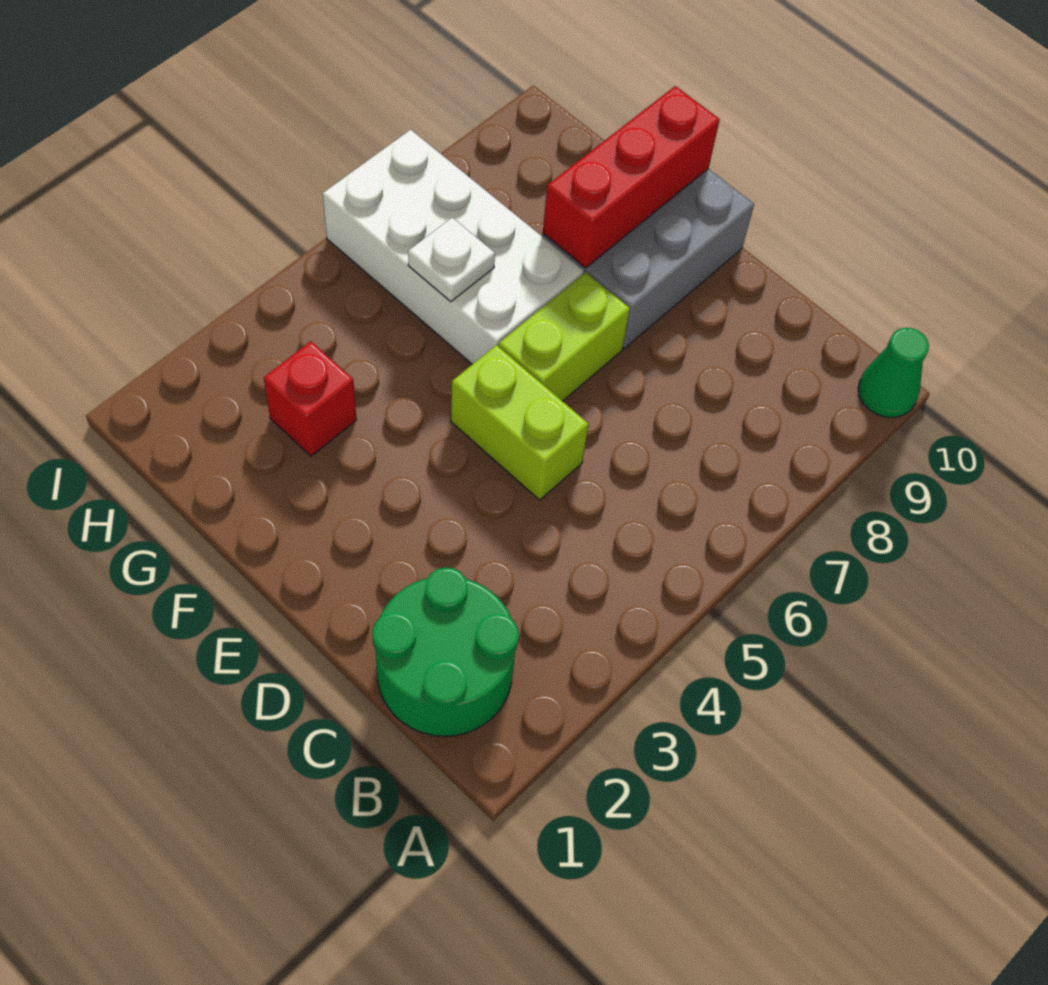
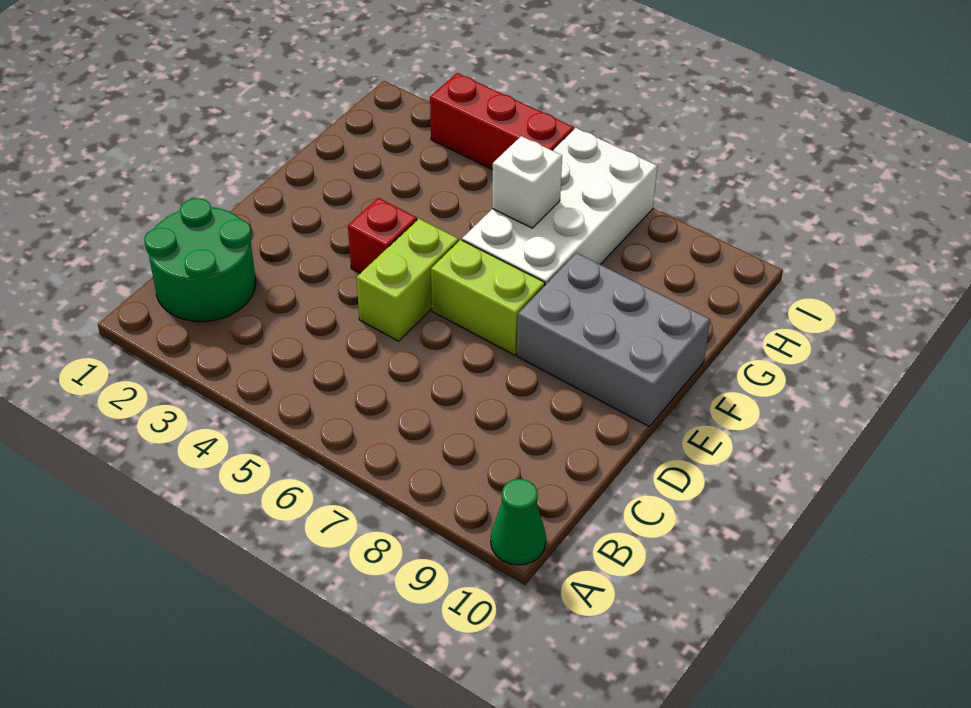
red 1x3 brick [543,86,720,268] -> red 1x3 brick moved to [430,73,574,170]
red 1x1 brick [264,341,356,456] -> red 1x1 brick moved to [348,198,417,273]
white 1x1 plate [408,218,495,302] -> white 1x1 brick [492,136,562,228]

